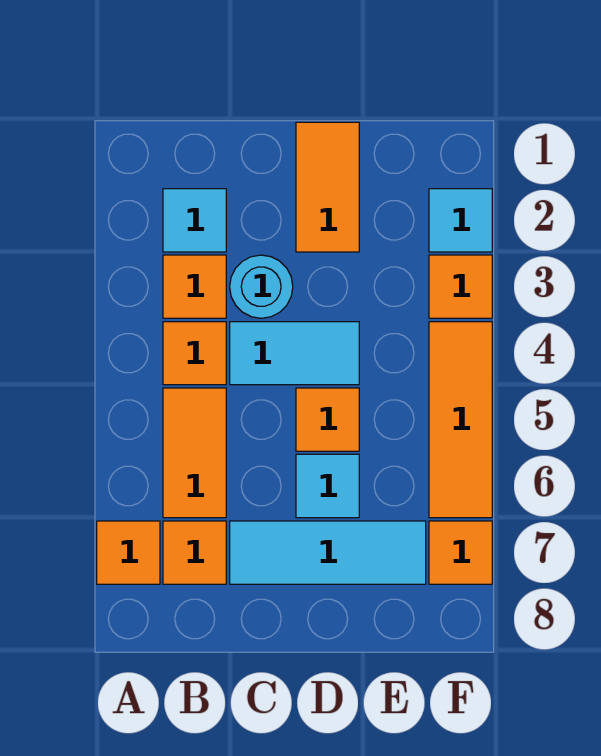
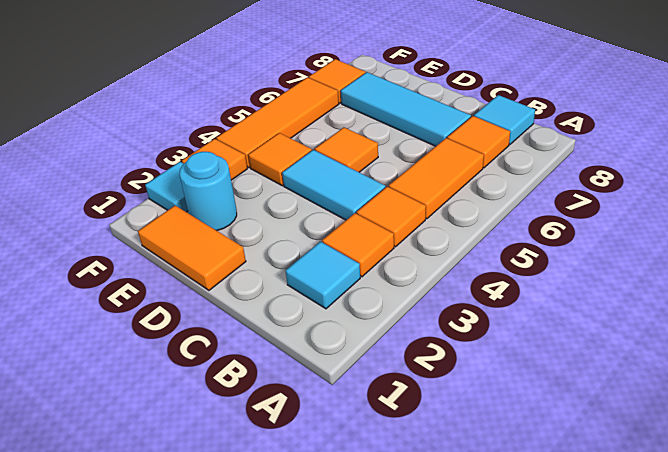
orange 1x1 tile [97,521,160,584] -> orange 1x1 tile moved to [248,133,312,186]
cyan 1x1 round brick [230,255,293,318] -> cyan 1x1 round brick moved to [179,152,237,231]
orange 1x2 tile [296,122,359,252] -> orange 1x2 tile turned to [138,206,246,290]
cyan 1x1 tile [296,454,359,518] -> cyan 1x1 tile moved to [474,95,535,145]

